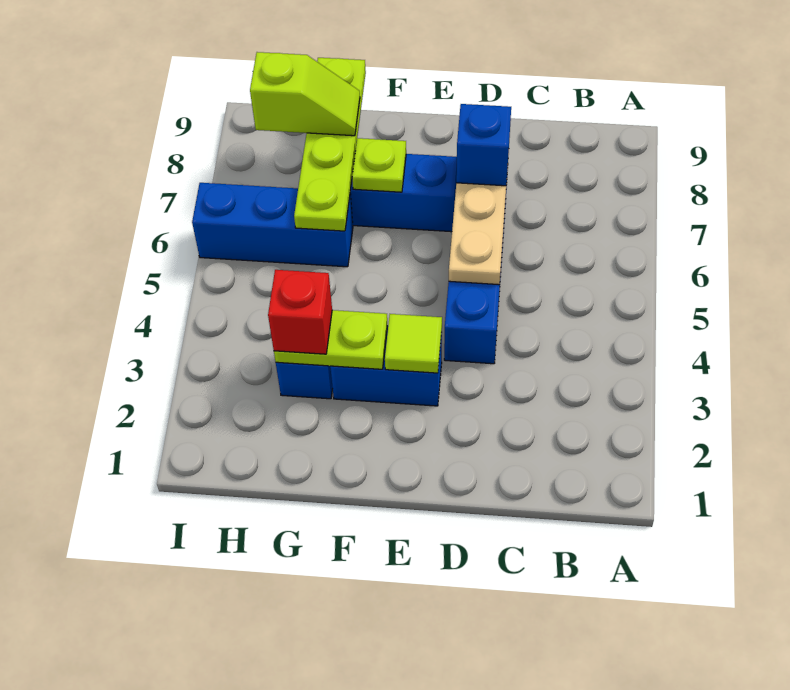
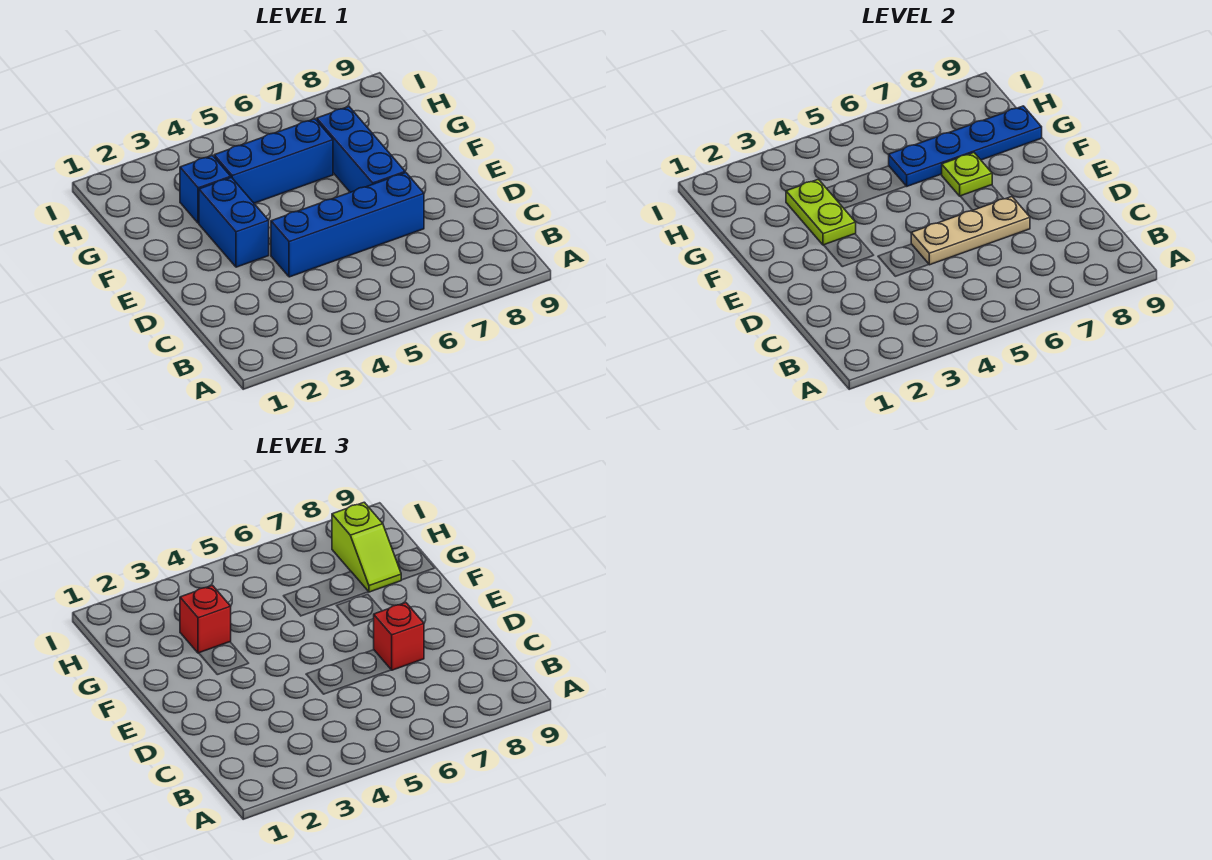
blue 1x1 brick [456,104,511,186] -> red 1x1 brick [374,603,424,670]
lime 1x1 tile [385,314,442,373] -> none
blue 1x3 brick [192,183,353,267] -> blue 1x3 brick turned to [214,119,333,203]
lime 1x4 plate [294,58,366,231] -> blue 1x4 plate [889,106,1042,186]

